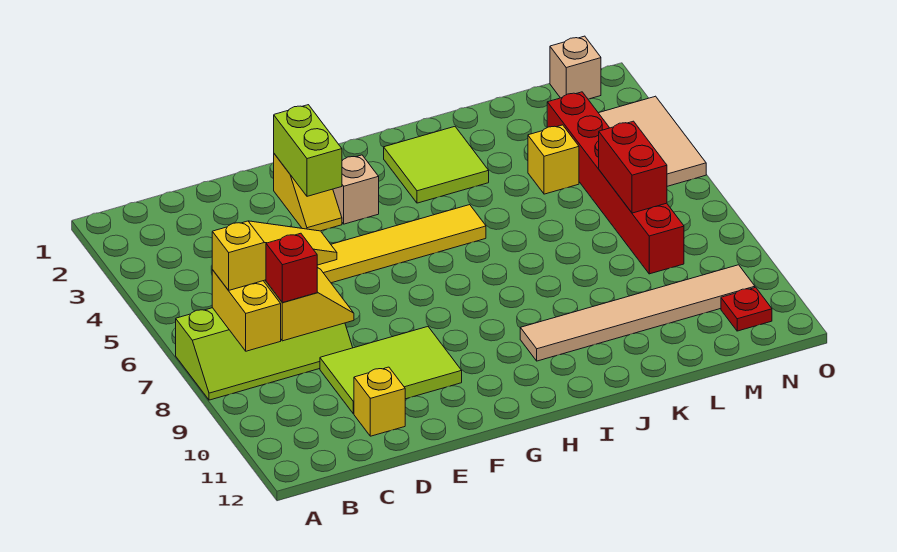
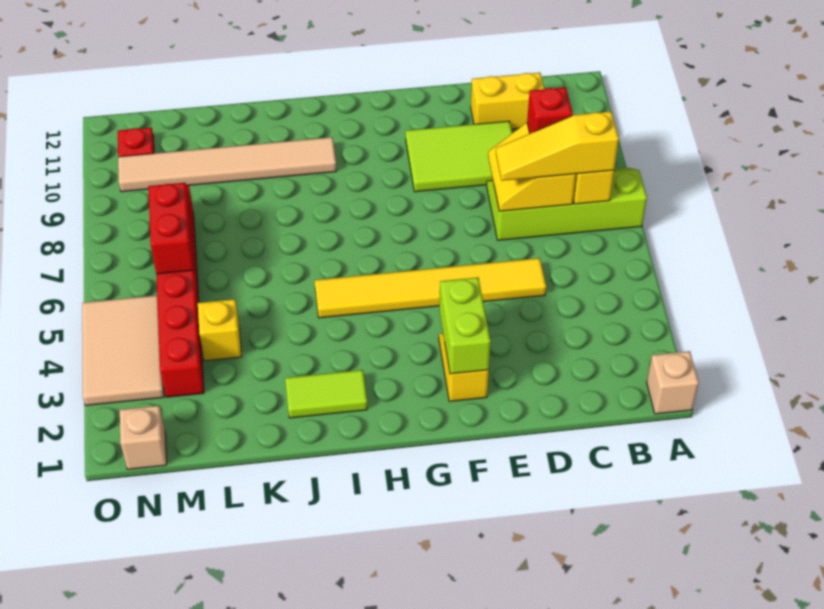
yellow 1x1 brick [354,367,405,436] -> yellow 1x2 brick [471,73,544,129]
tan 1x1 brick [333,155,379,224] -> tan 1x1 brick moved to [647,351,699,414]
lime 2x2 tile [384,127,489,203] -> lime 1x2 tile [285,370,367,418]

